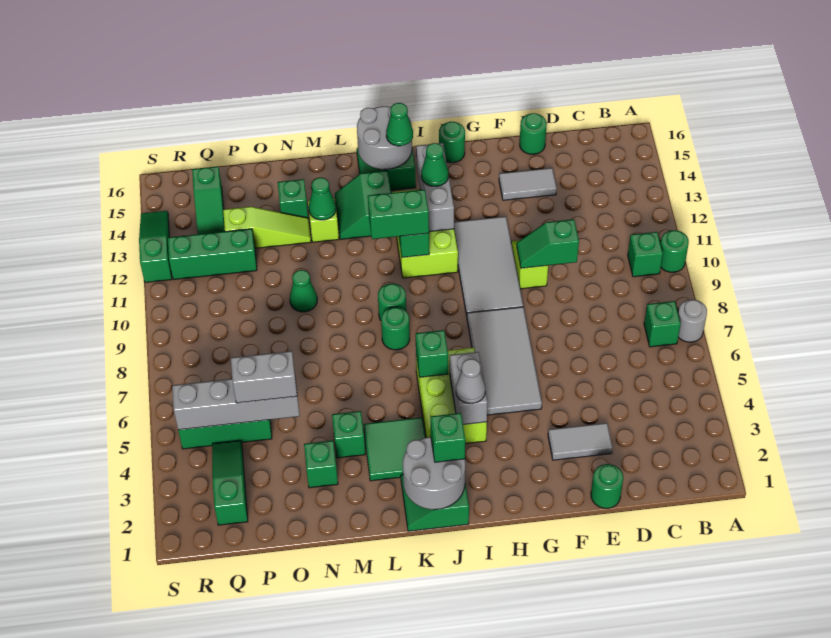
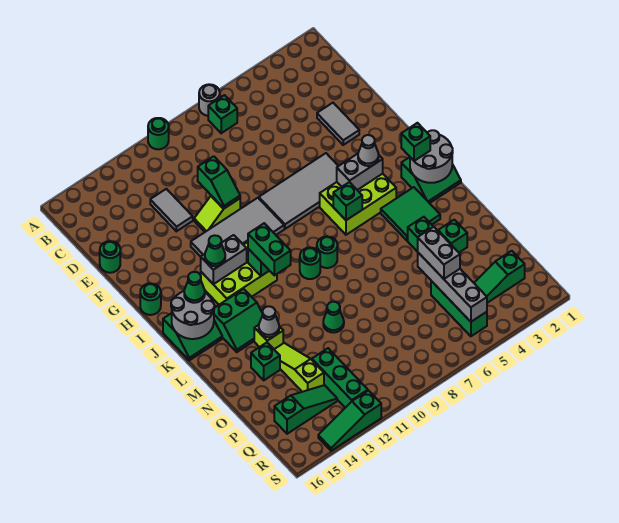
green 1x1 brick [628,232,663,277] -> none
green 1x1 round brick [591,464,623,508] -> none
grey 1x2 tile [499,168,557,200] -> grey 1x2 tile moved to [150,189,193,231]
grey 1x3 brick [416,143,454,232] -> grey 1x2 brick [201,235,247,284]
green 1x1 cone [309,178,336,220] -> grey 1x1 cone [259,306,279,337]

